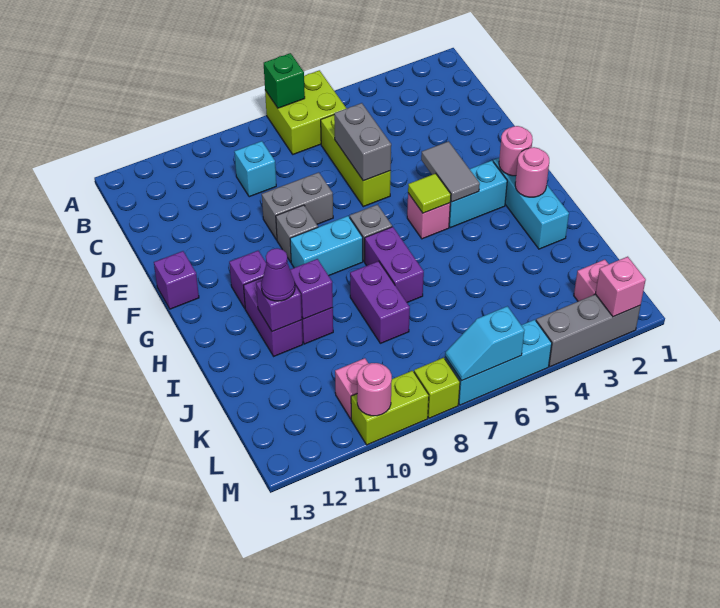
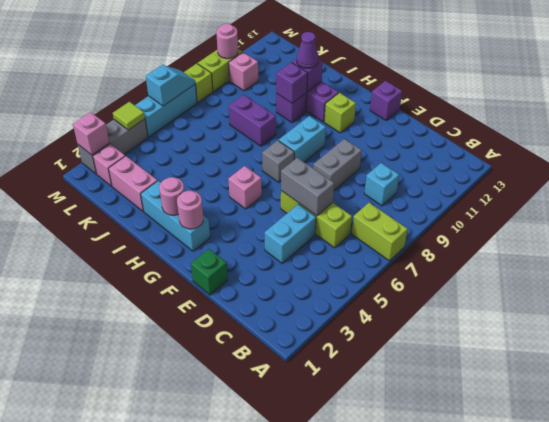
lime 2x2 brick [265,70,346,154] -> lime 1x2 brick [352,203,408,261]
green 1x1 brick [264,53,305,108] -> green 1x1 brick moved to [191,249,228,295]
grey 1x2 tile [421,141,480,202] -> none
grey 1x1 brick [276,205,318,262] -> none
cyan 1x2 brick [449,161,507,228] -> cyan 1x2 brick moved to [265,204,316,263]
lime 1x1 tile [408,173,451,213] -> lime 1x1 tile moved to [113,102,145,130]
purple 1x1 brick [229,251,266,308] -> lime 1x1 brick [324,93,356,133]
purple 1x2 brick [365,227,424,302] -> none
none -> pink 1x2 brick [108,156,157,211]

